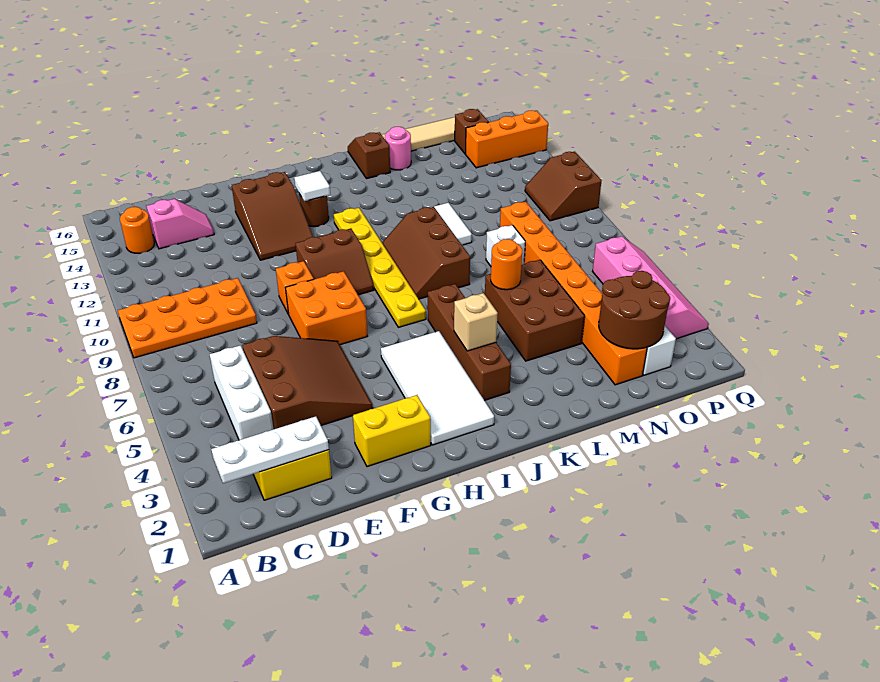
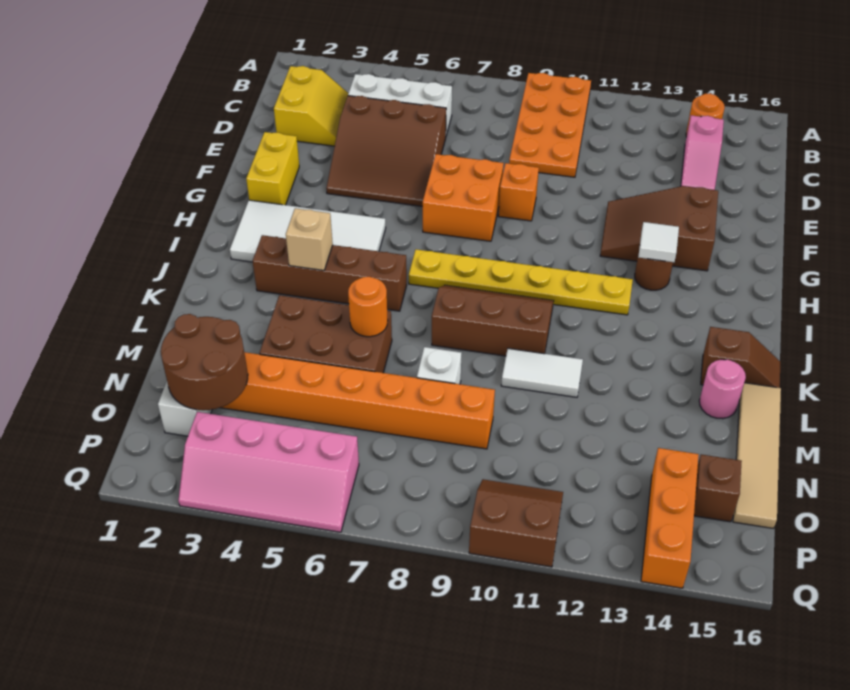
white 1x3 plate [211,416,329,483] -> none
brown 2x2 slope [295,228,374,295] -> none

